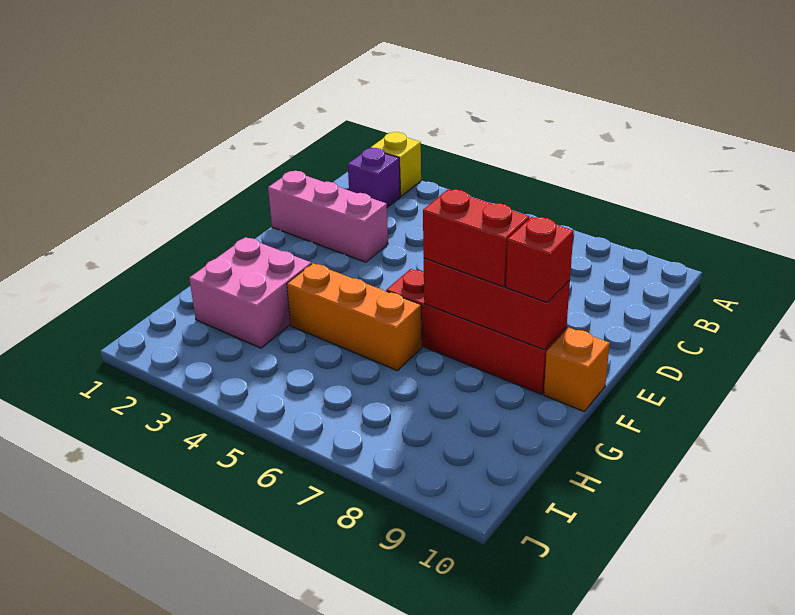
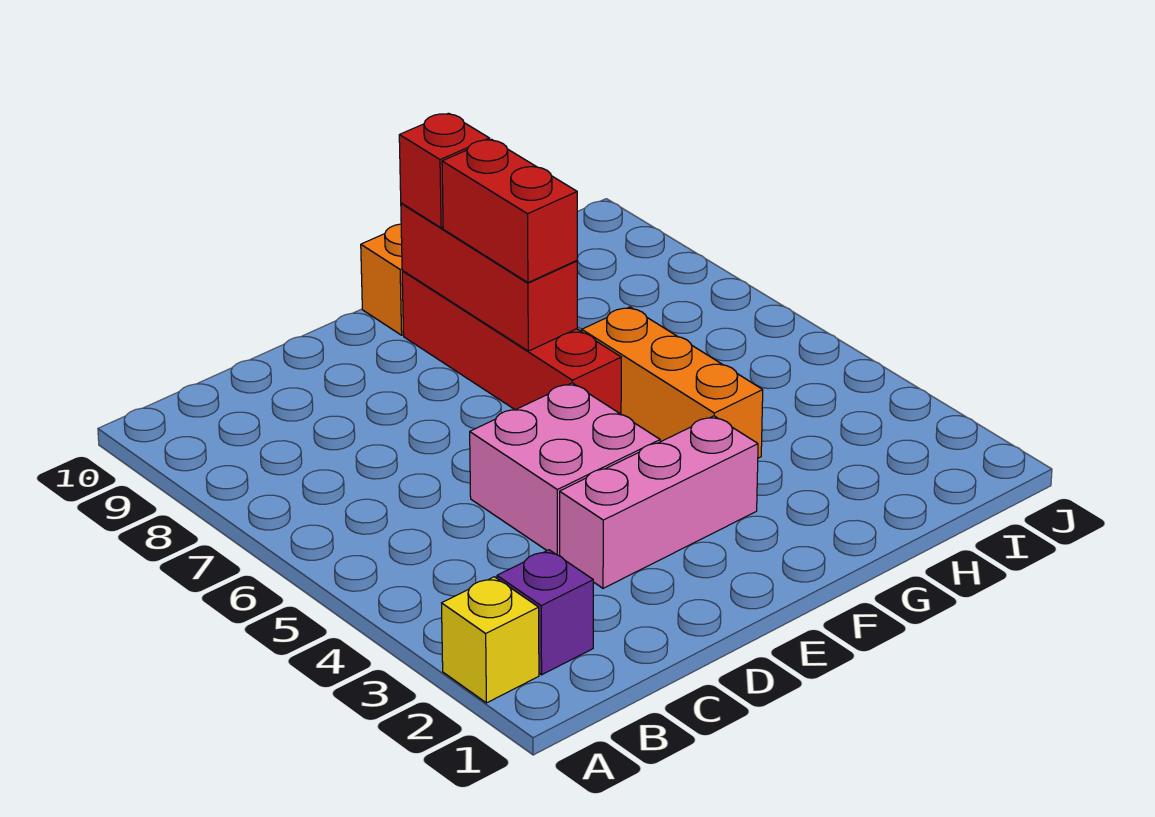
pink 1x3 brick [268,171,388,262] -> pink 1x3 brick turned to [560,416,758,588]
pink 2x2 brick [189,237,311,348] -> pink 2x2 brick moved to [470,383,660,556]

